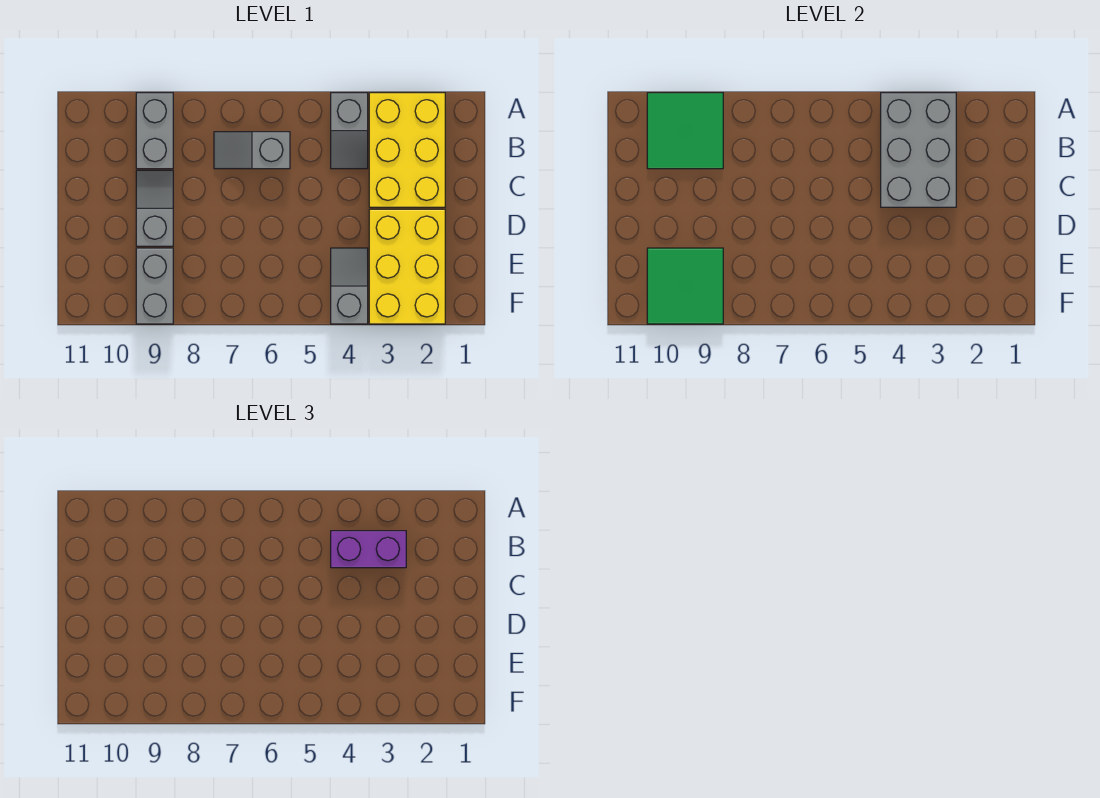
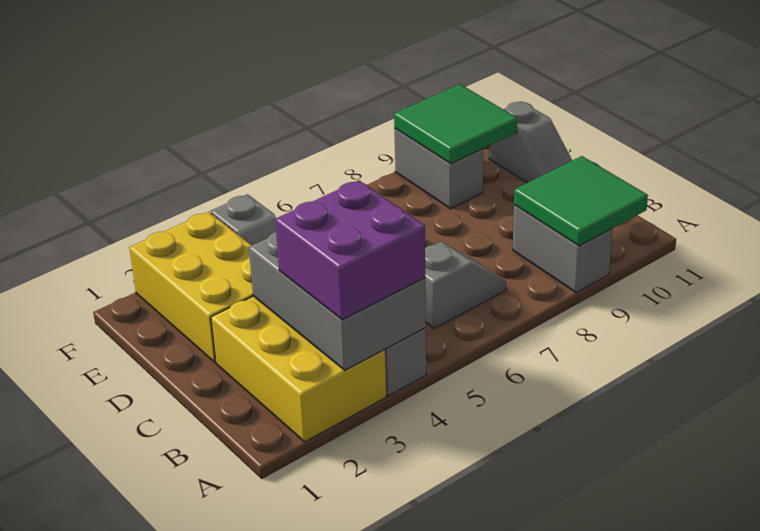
purple 1x2 brick [331,531,406,568] -> purple 2x2 brick [275,180,425,320]
grey 1x2 slope [136,170,173,246] -> grey 1x2 slope moved to [489,102,572,183]

